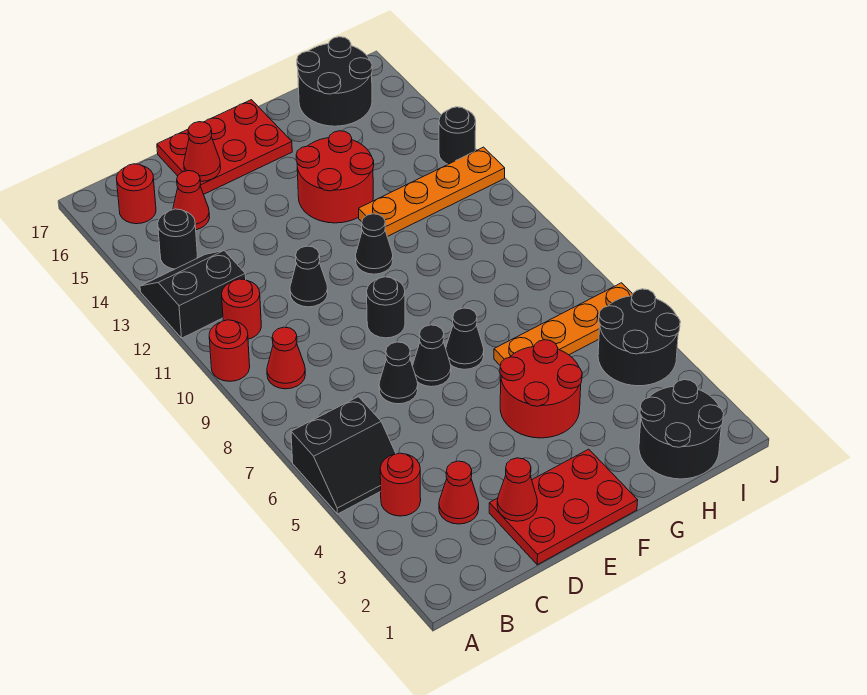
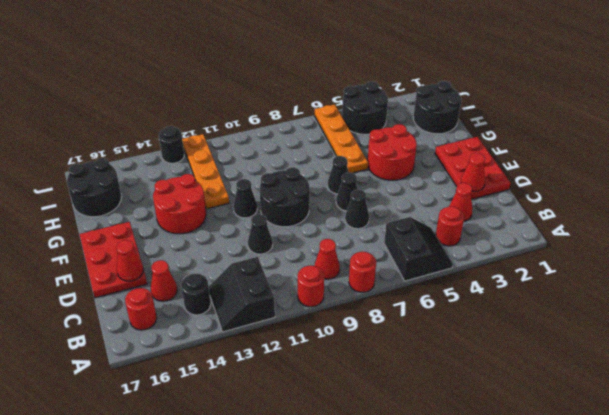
red 1x1 round brick [222,279,261,339] -> red 1x1 round brick moved to [349,252,376,292]
black 1x1 round brick [367,277,405,338] -> black 2x2 round brick [260,167,310,227]

